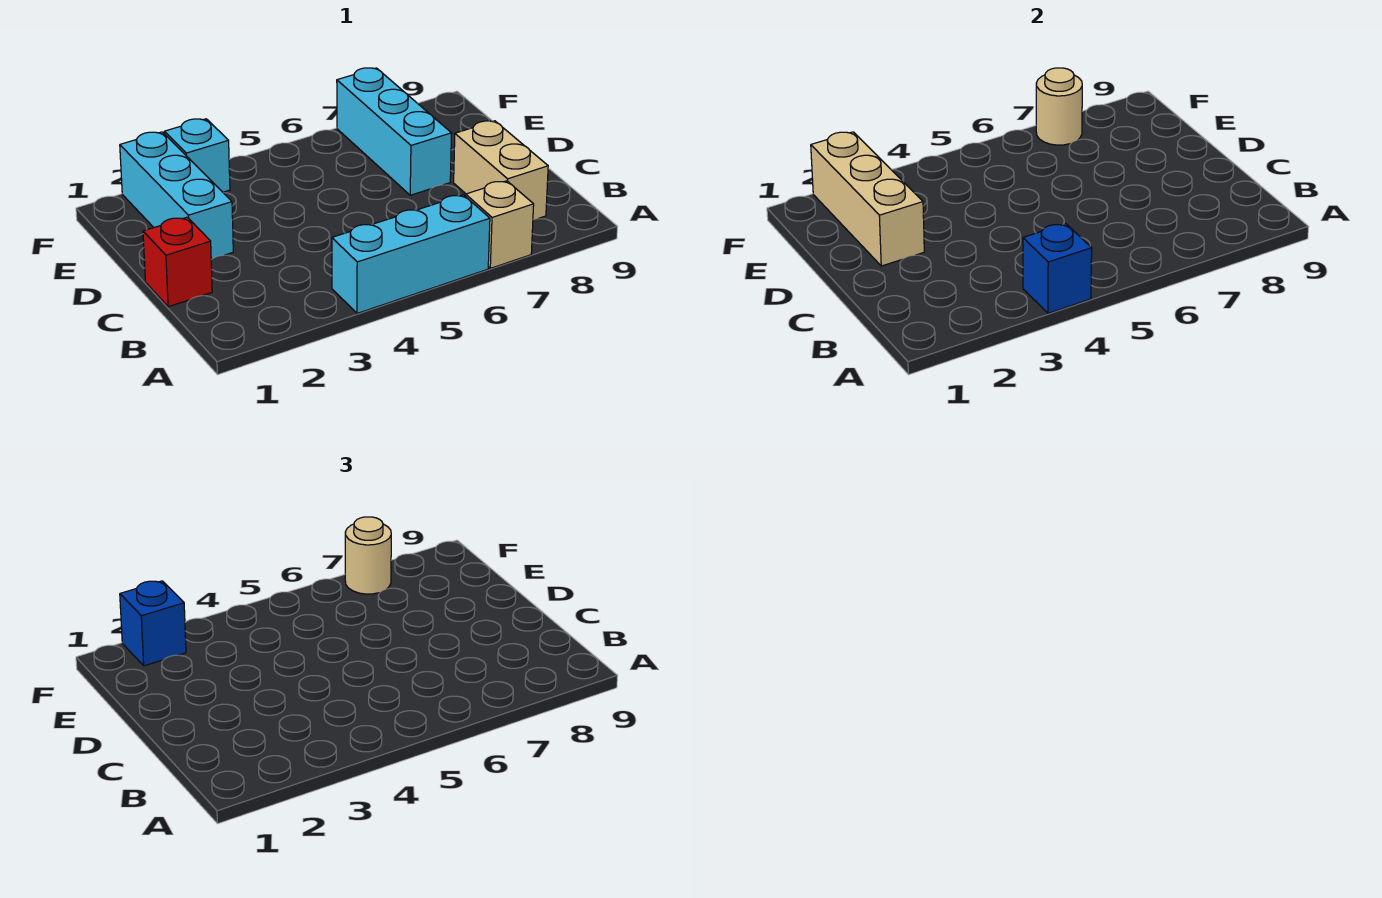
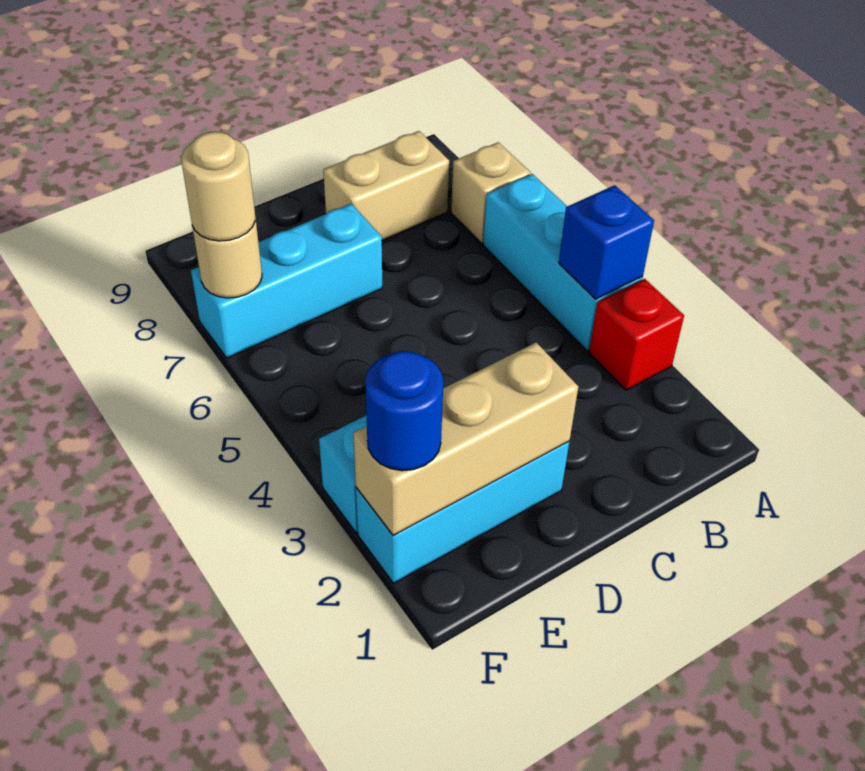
red 1x1 brick [143,217,212,307] -> red 1x1 brick moved to [589,279,684,390]
blue 1x1 brick [120,581,186,666] -> blue 1x1 round brick [365,351,443,471]

